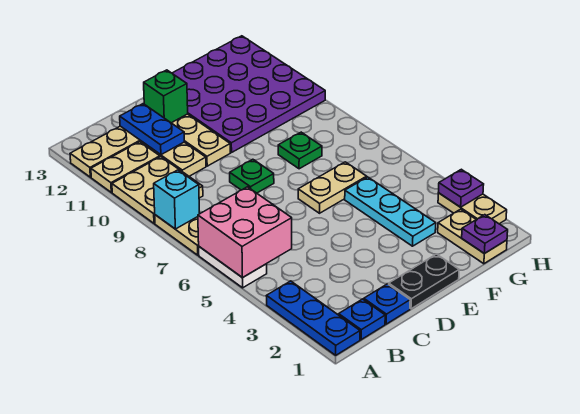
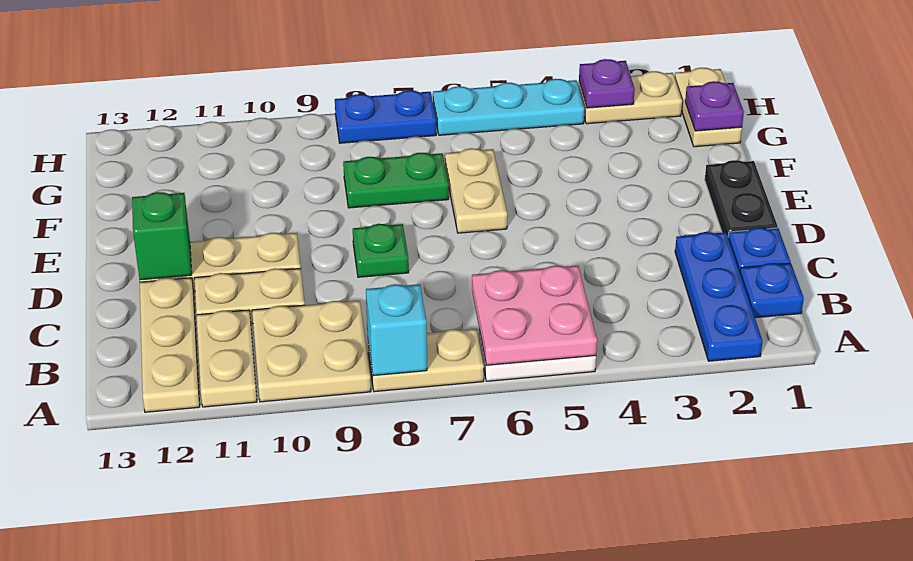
blue 1x3 plate [267,281,360,355] -> blue 1x3 plate turned to [675,232,763,361]
pink 2x2 brick [198,187,292,278] -> pink 2x2 plate [472,266,597,365]
blue 1x2 plate [120,104,184,155] -> blue 1x2 plate moved to [335,90,436,143]
purple 4x4 plate [172,36,325,152] -> none
cyan 1x3 plate [345,177,436,246] -> cyan 1x3 plate moved to [433,79,585,135]
green 1x1 plate [278,132,322,169] -> green 1x2 plate [343,153,449,208]
tan 1x2 plate [438,209,507,264] -> tan 1x2 plate turned to [675,68,742,147]

